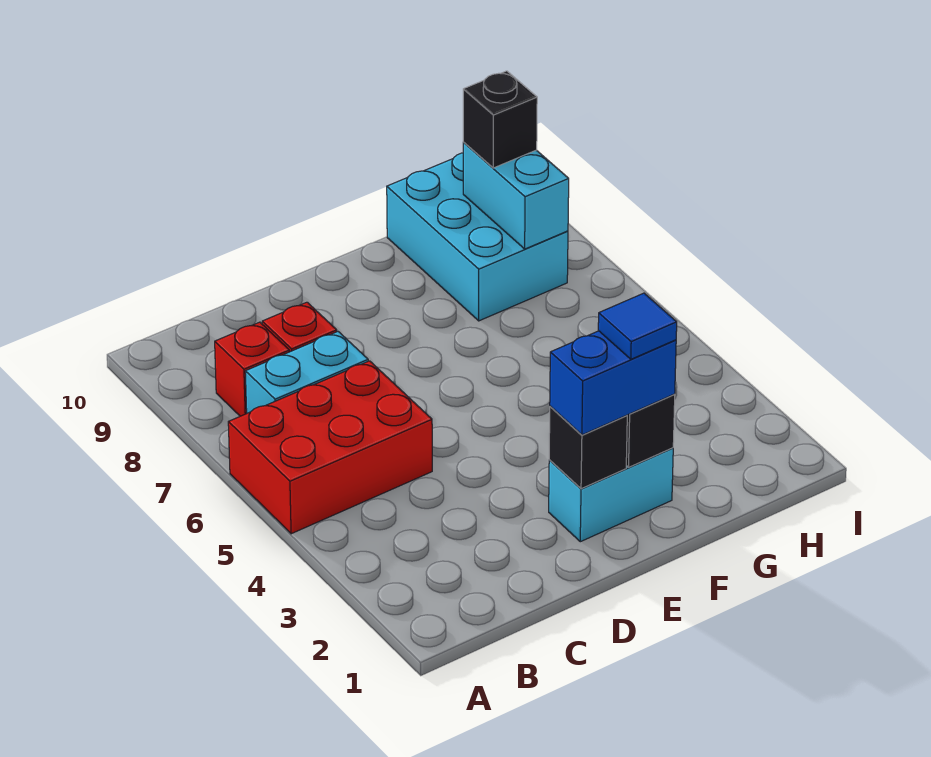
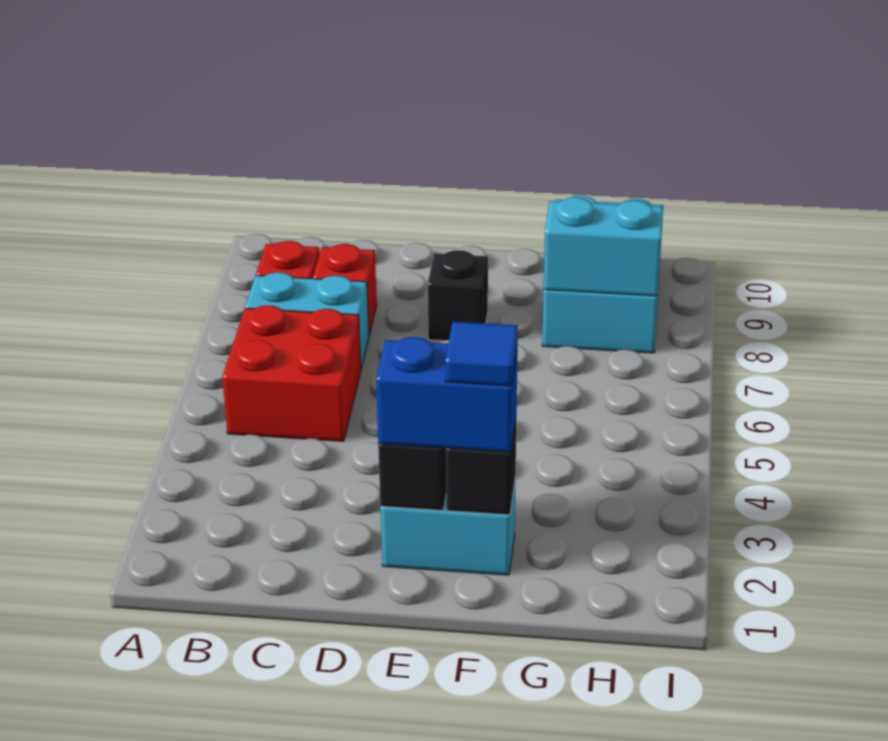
red 2x3 brick [228,361,432,534] -> red 2x2 brick [222,305,361,441]
cyan 1x2 brick [463,142,569,249] -> cyan 1x2 brick turned to [544,198,663,296]
black 1x1 brick [463,71,537,168] -> black 1x1 brick moved to [428,250,488,341]

